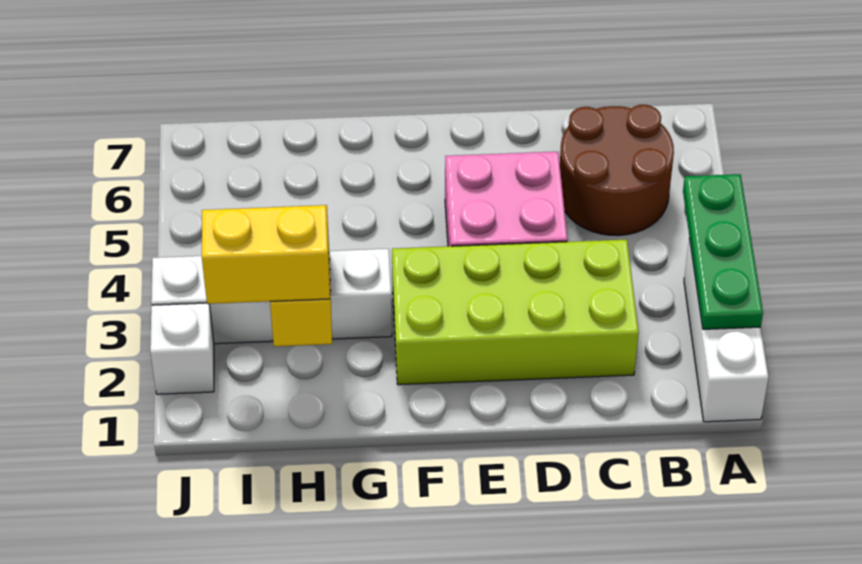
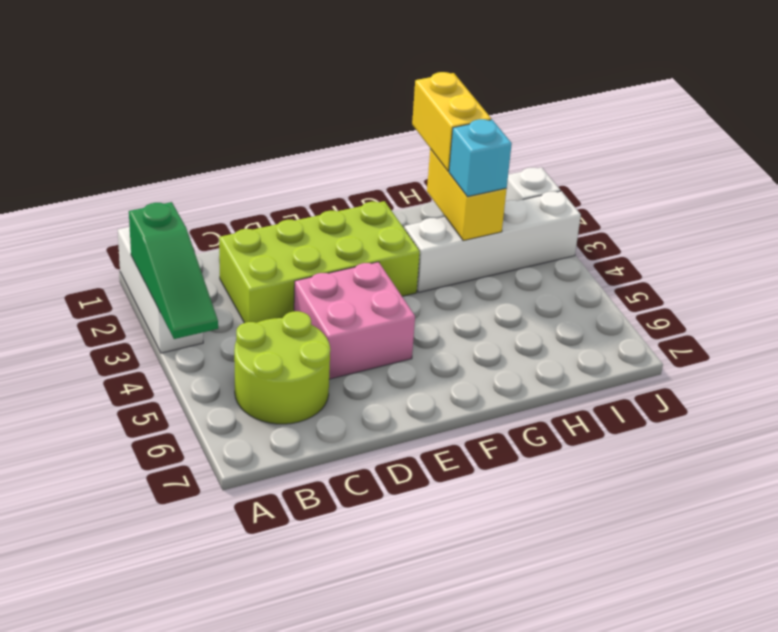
green 1x3 plate [683,174,763,329] -> green 1x3 slope [129,202,218,339]
brown 2x2 round brick [560,105,674,236] -> lime 2x2 round brick [234,311,330,424]
yellow 1x2 brick [202,205,330,304] -> yellow 1x2 brick turned to [412,72,491,171]
none -> cyan 1x1 brick [449,119,512,197]

